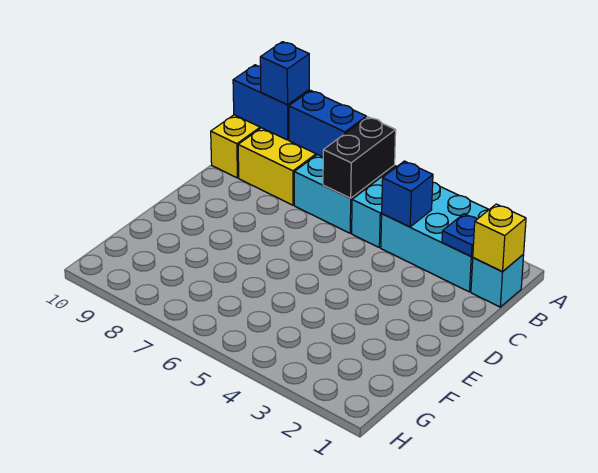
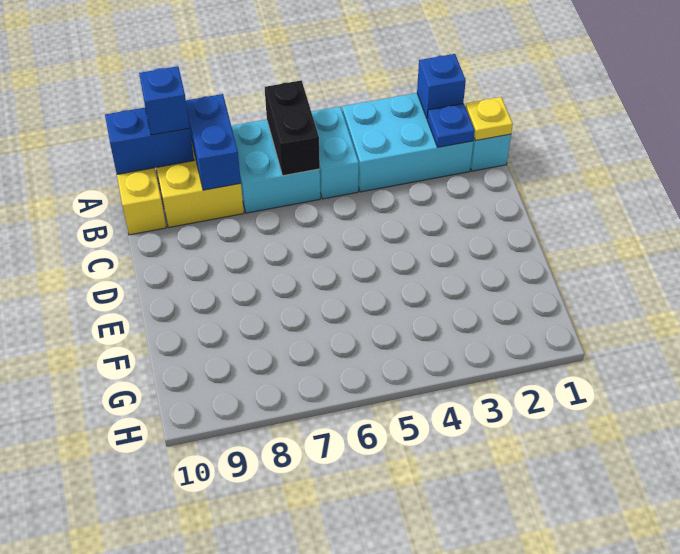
blue 1x2 brick [289,90,366,157] -> blue 1x2 brick turned to [186,94,241,190]
yellow 1x1 brick [473,204,526,271] -> yellow 1x1 plate [465,97,513,141]
blue 1x1 brick [382,161,433,227] -> blue 1x1 brick moved to [417,54,466,118]

